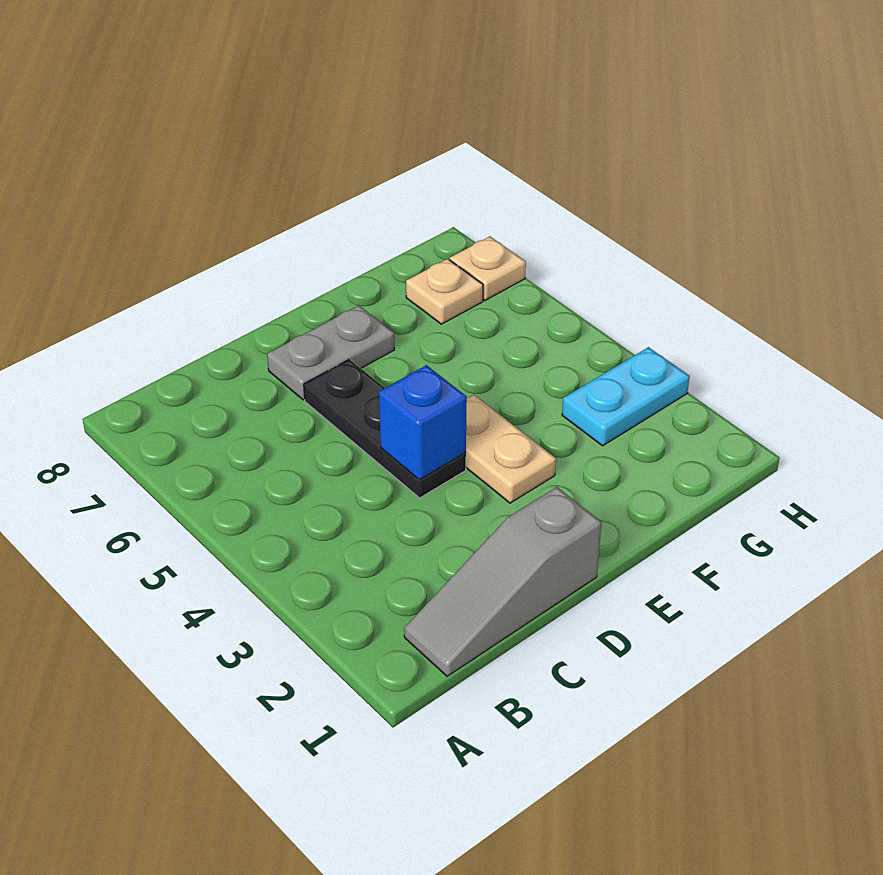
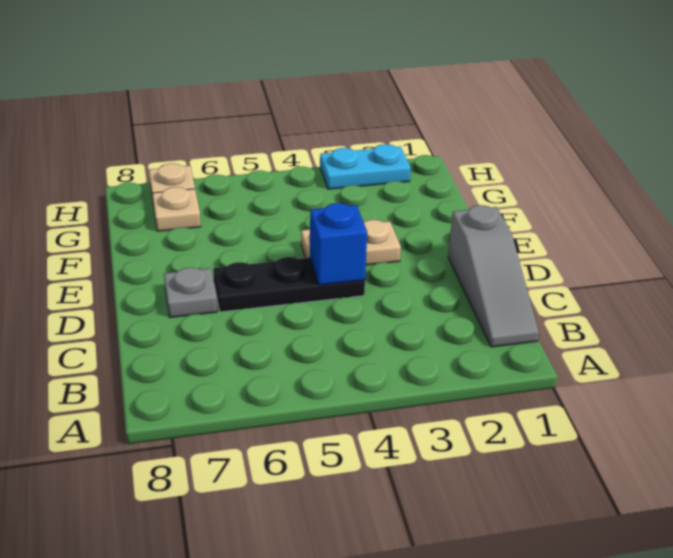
grey 1x2 plate [267,305,394,400] -> grey 1x1 plate [164,268,217,318]
cyan 1x2 plate [562,347,690,446] -> cyan 1x2 plate turned to [320,144,411,189]

